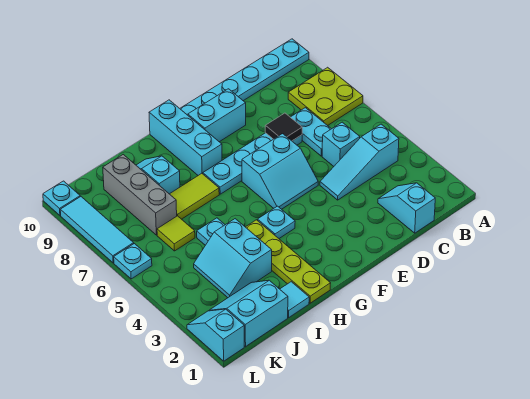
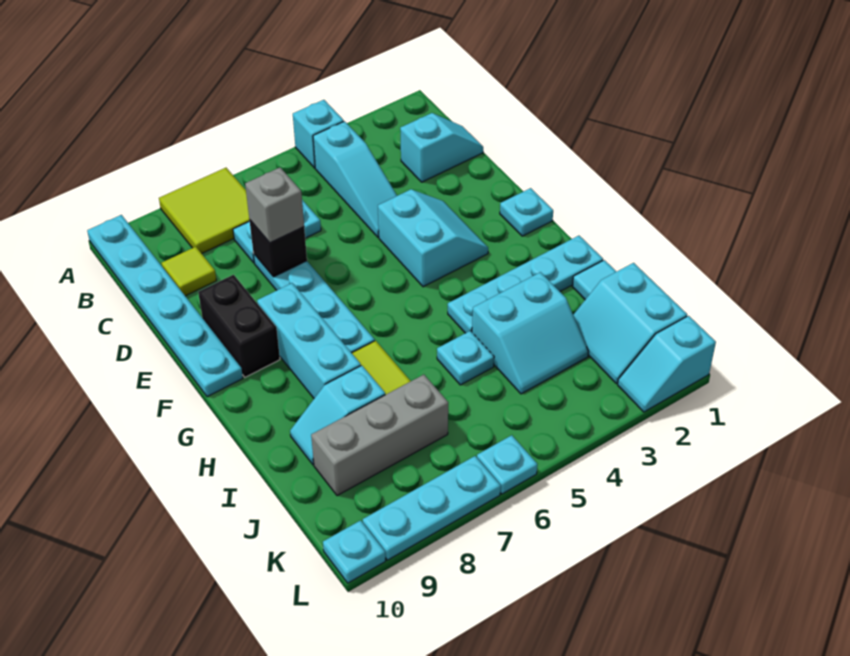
lime 2x2 plate [288,67,363,126] -> lime 2x2 tile [159,168,250,254]
cyan 1x2 slope [378,183,435,233] -> cyan 1x2 slope turned to [400,113,483,182]
cyan 1x1 brick [322,122,360,166] -> cyan 1x1 brick moved to [293,100,344,168]
black 1x1 tile [265,113,302,141] -> black 1x1 brick [250,220,307,277]
none -> grey 1x1 brick [245,168,304,243]
cyan 2x2 slope [242,134,318,209] -> cyan 2x2 slope moved to [378,190,488,287]
cyan 1x2 brick [188,89,246,142] -> black 1x2 brick [198,275,280,377]
cyan 1x1 plate [258,206,295,238] -> cyan 1x1 plate moved to [500,188,553,236]
cyan 1x3 brick [149,100,222,175] -> cyan 1x3 brick turned to [257,283,361,398]
lime 1x4 plate [246,220,331,303] -> cyan 1x4 plate [448,236,603,333]
lime 1x1 tile [157,216,195,251] -> lime 1x1 tile moved to [162,247,216,296]
cyan 1x3 tile [60,197,134,263] -> cyan 1x3 plate [363,456,501,560]

